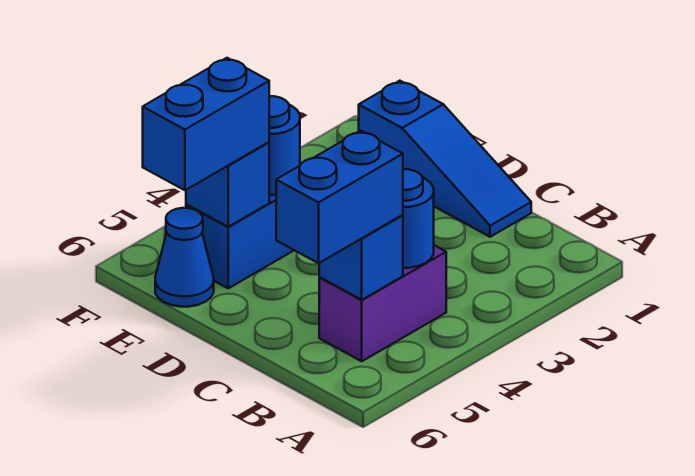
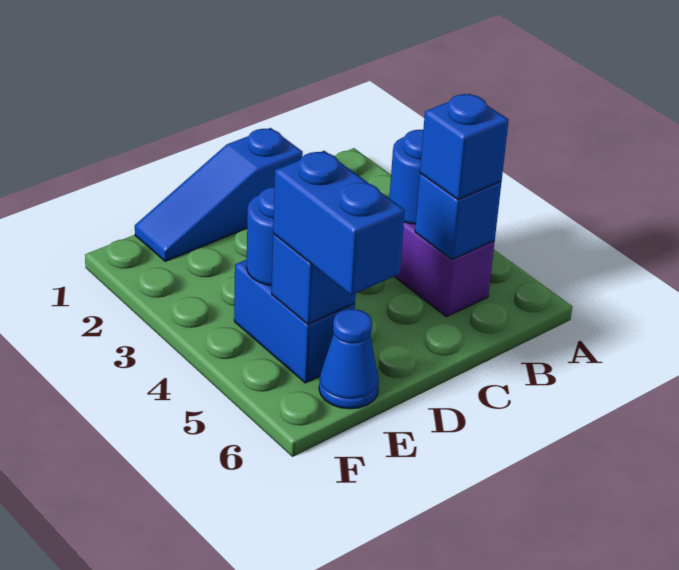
blue 1x2 brick [276,131,403,263] -> blue 1x1 brick [420,94,509,200]
blue 1x3 slope [359,81,531,237] -> blue 1x3 slope turned to [135,128,303,261]

